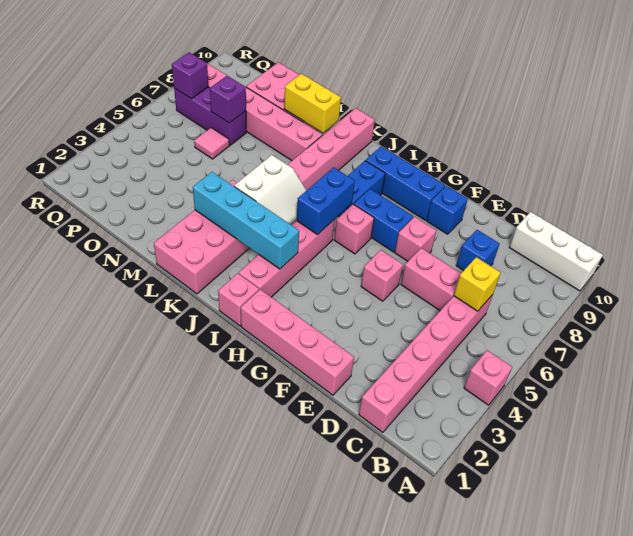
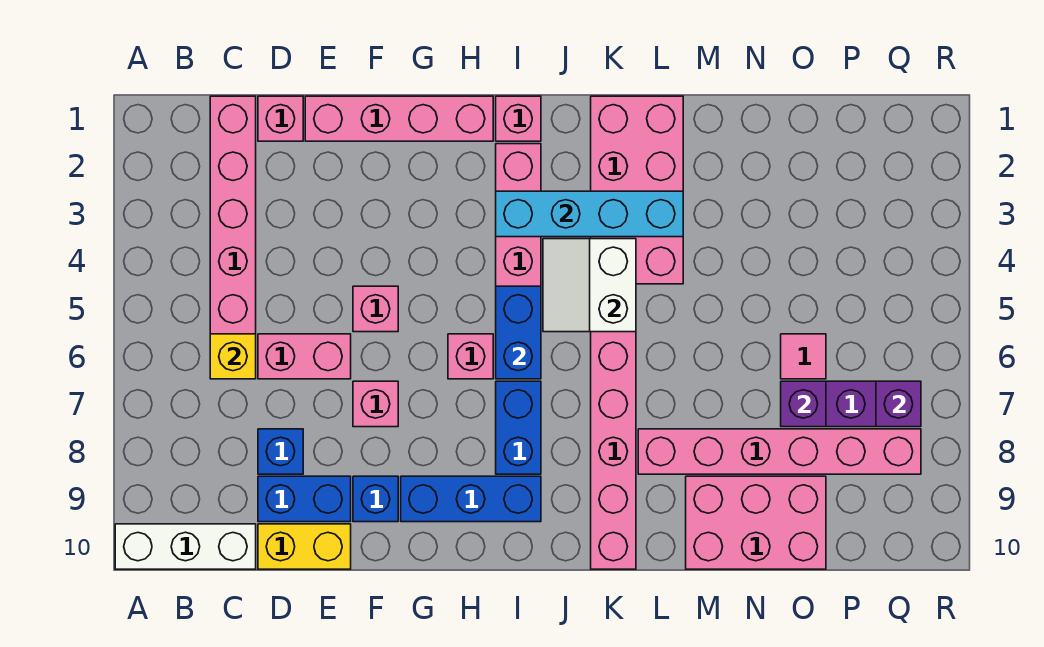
pink 1x1 brick [464,350,512,405] -> pink 1x1 brick moved to [258,96,303,141]
blue 1x2 brick [354,189,413,252] -> blue 1x2 brick moved to [258,476,351,522]
yellow 1x2 brick [284,74,341,133] -> yellow 1x2 brick moved to [258,524,351,569]

